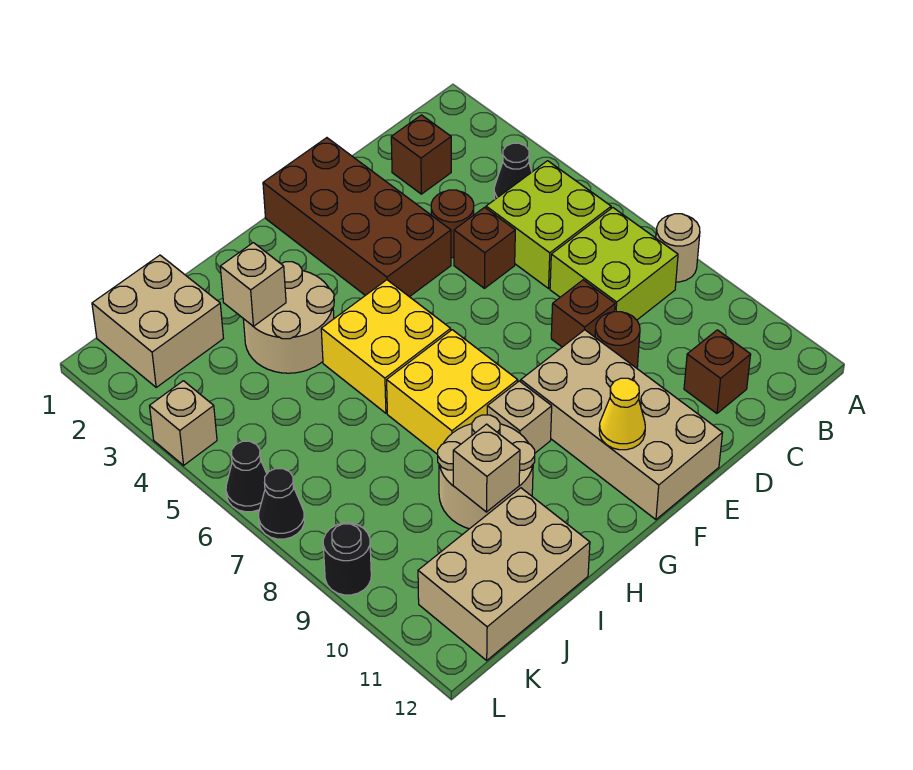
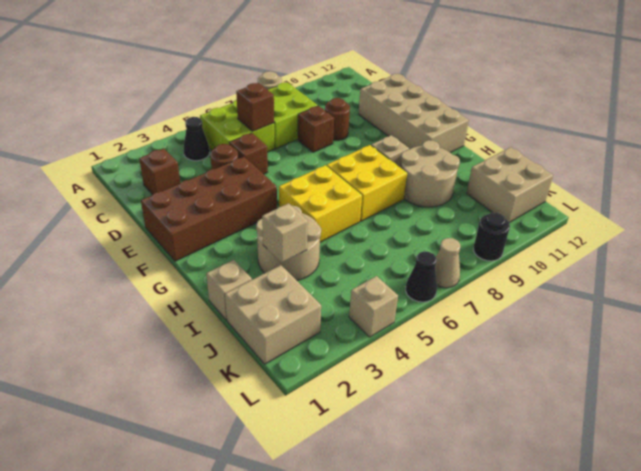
brown 1x1 brick [684,330,751,413] -> brown 1x1 brick moved to [236,83,274,131]
tan 2x4 brick [521,330,722,520] -> tan 2x4 brick turned to [359,74,469,153]
yellow 1x1 cone [599,378,645,450] -> none
tan 1x1 brick [453,424,520,512] -> tan 1x1 brick moved to [206,260,252,320]
tan 2x3 brick [418,488,590,660] -> tan 2x2 brick [467,147,553,222]
black 1x1 cone [259,469,304,539] -> tan 1x1 cone [435,238,460,288]

